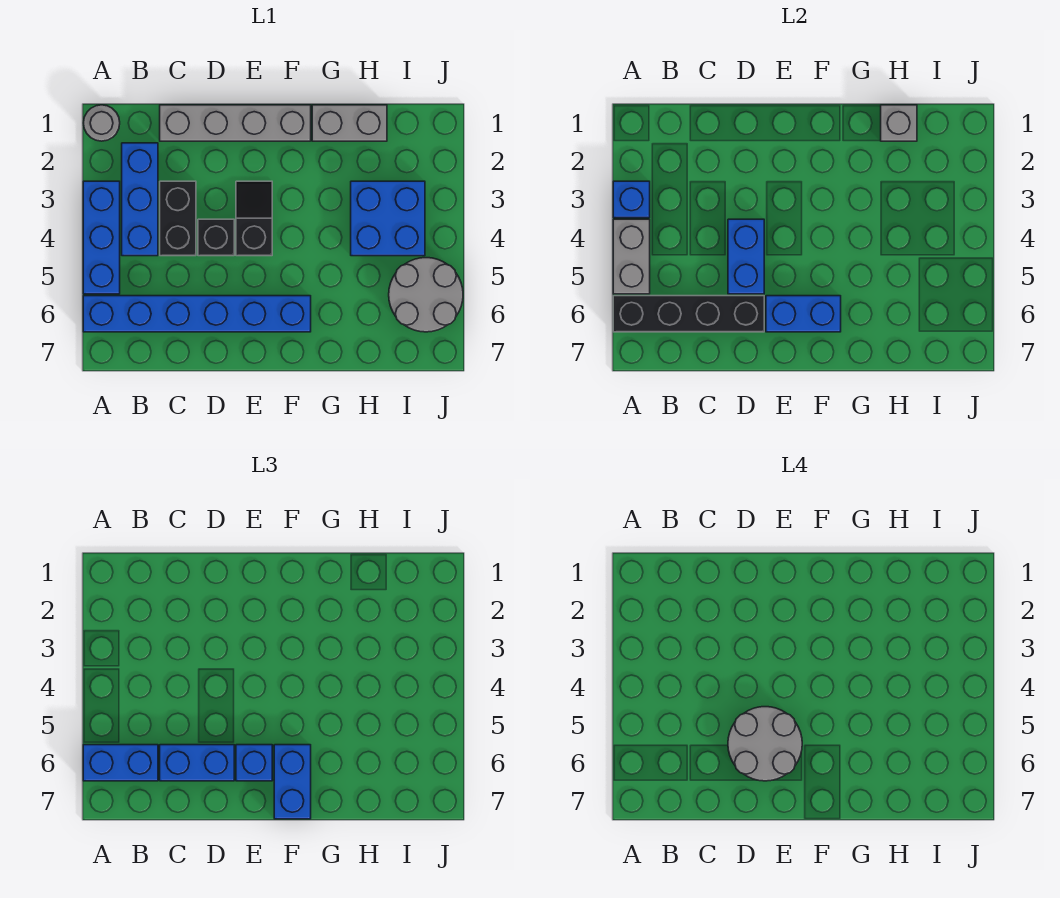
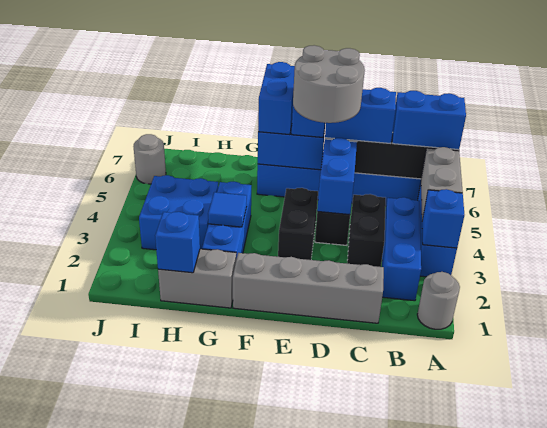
black 1x2 slope [236,181,272,256] -> black 1x2 brick [278,188,318,260]
none -> blue 1x3 brick [202,182,251,259]
none -> blue 1x1 tile [208,192,247,227]
grey 1x1 brick [881,105,917,141] -> blue 1x1 brick [155,212,200,273]
grey 2x2 round brick [389,258,463,332] -> grey 1x1 round brick [133,134,166,184]

